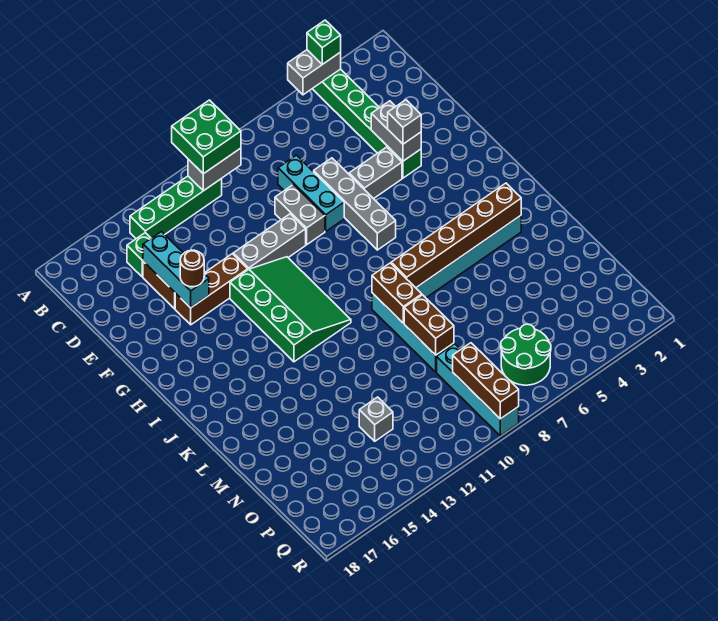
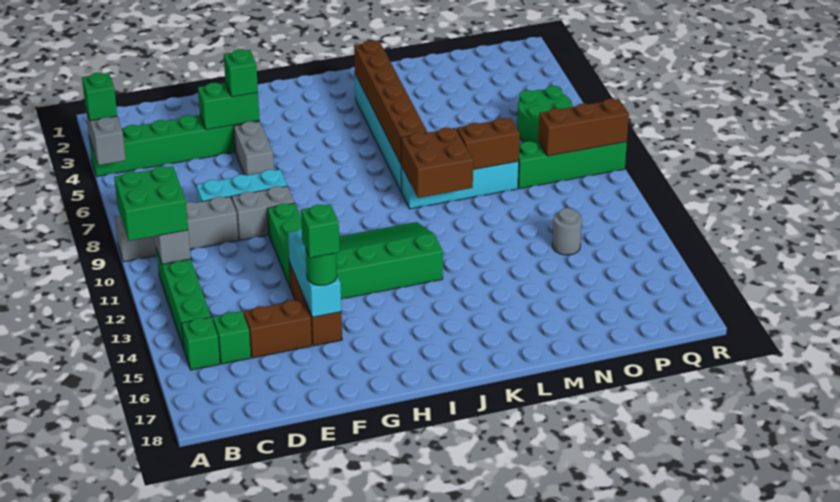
none -> green 1x1 brick [182,317,220,370]
cyan 1x3 brick [143,232,209,308] -> cyan 1x3 brick turned to [288,229,341,317]
grey 1x2 brick [371,101,421,161] -> green 1x2 brick [198,83,260,130]
grey 1x4 brick [314,158,396,250] -> grey 1x4 brick moved to [115,197,238,262]
grey 1x1 brick [388,100,421,144] -> green 1x1 brick [224,49,258,97]
grey 1x3 brick [233,214,306,270] -> green 1x3 brick [267,203,302,288]
brown 1x1 round brick [180,250,204,287] -> green 1x1 round brick [306,250,337,286]
none -> green 1x1 brick [301,204,340,258]
brown 1x2 brick [372,263,422,323] -> brown 2x2 brick [401,128,473,198]
cyan 1x4 brick [437,344,519,436] -> green 1x4 brick [518,141,627,189]
grey 1x1 brick [359,397,393,441] -> grey 1x1 round brick [552,208,582,255]

